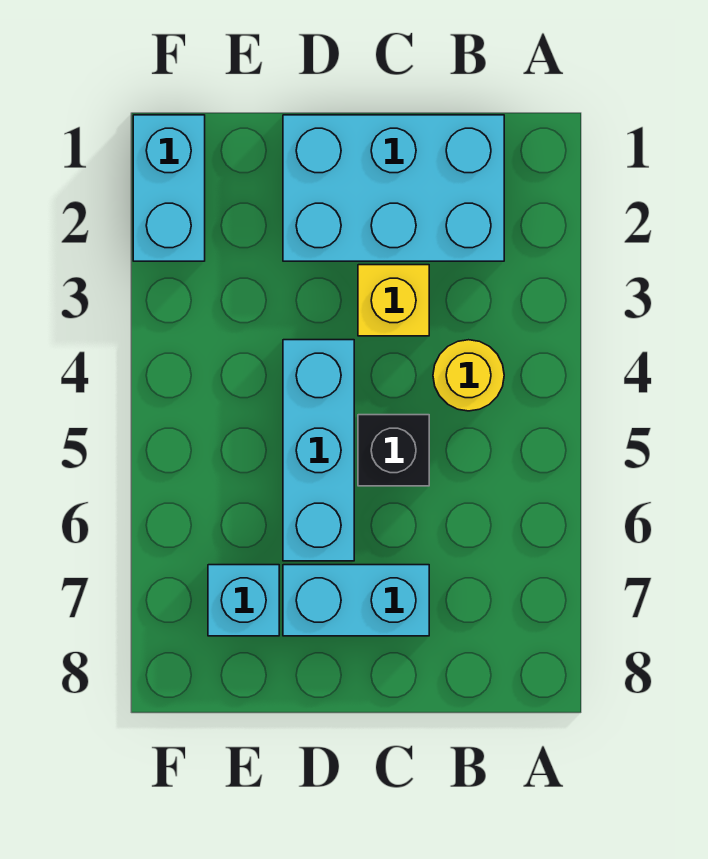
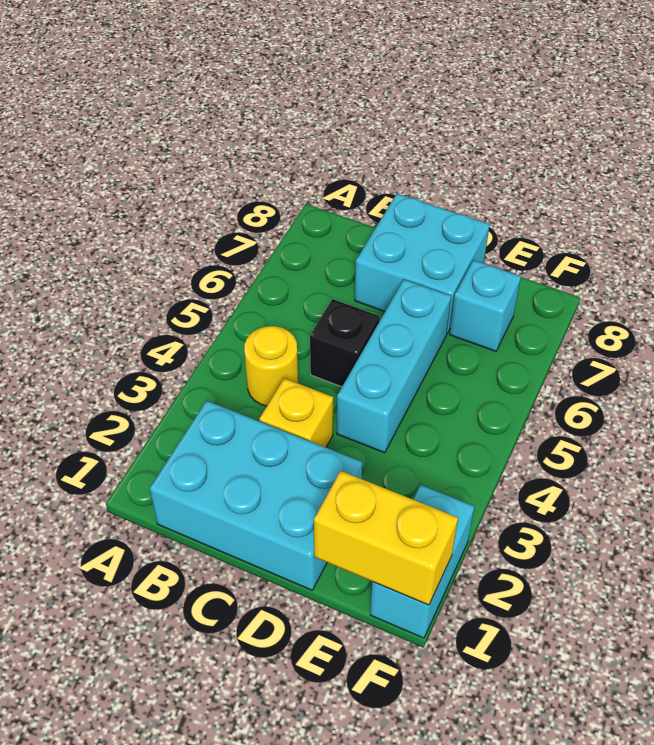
cyan 1x2 brick [283,565,429,636] -> cyan 2x2 brick [355,194,490,333]
none -> yellow 1x2 brick [314,471,458,605]

